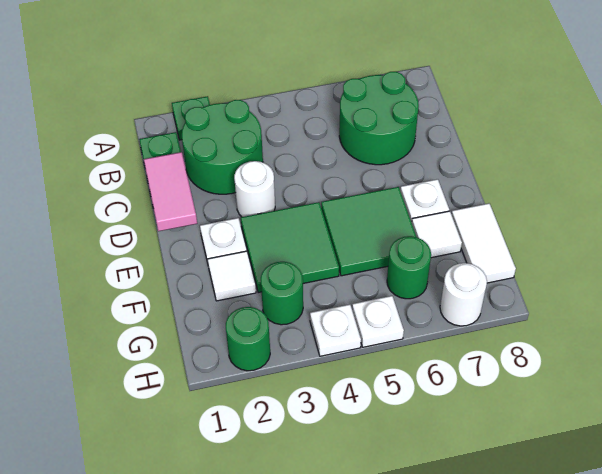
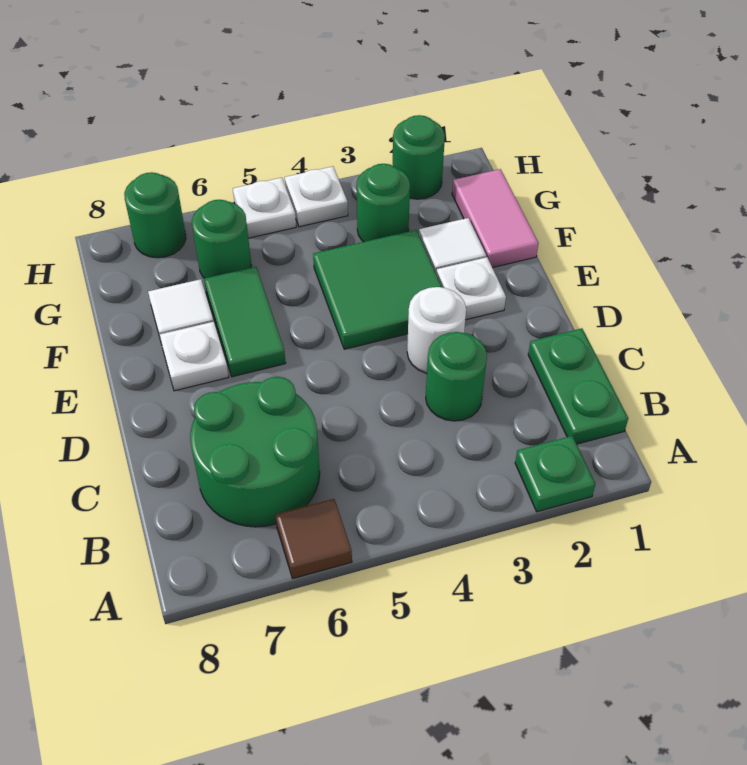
none -> brown 1x1 tile [275,499,352,578]
green 2x2 round brick [182,100,263,194] -> green 1x1 round brick [426,332,487,421]
pink 1x2 tile [143,152,197,231] -> pink 1x2 tile moved to [452,169,538,268]
green 2x2 tile [321,187,416,276] -> green 1x2 tile [204,267,286,377]
white 1x2 tile [451,203,516,283] -> none
white 1x1 round brick [440,263,487,326] -> green 1x1 round brick [124,172,186,258]

